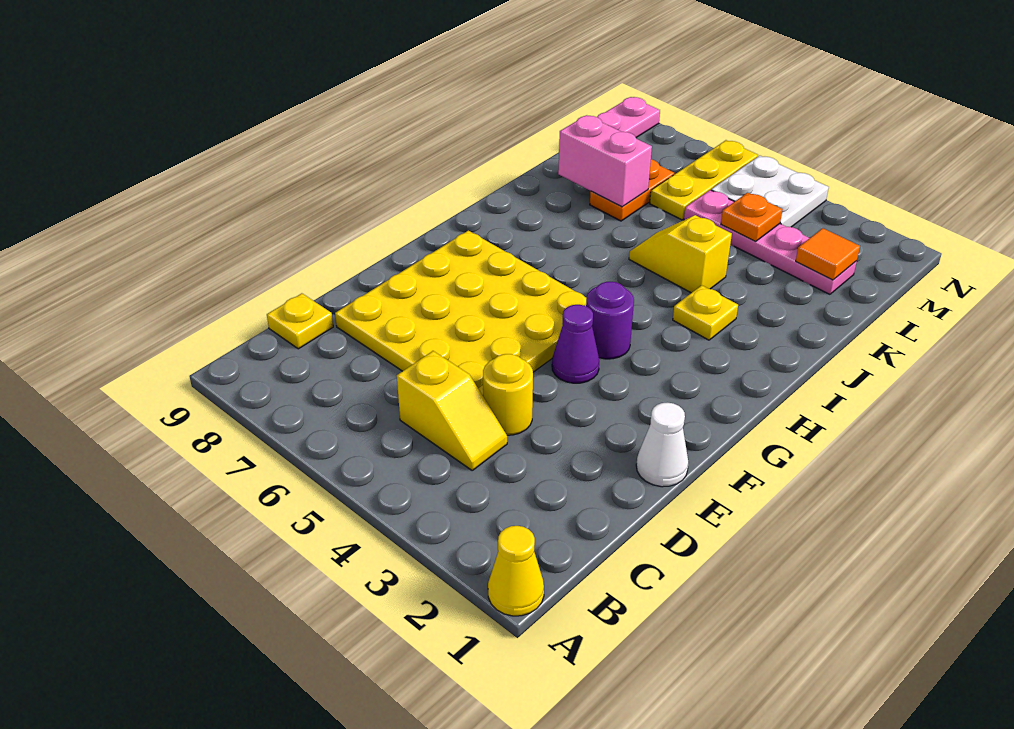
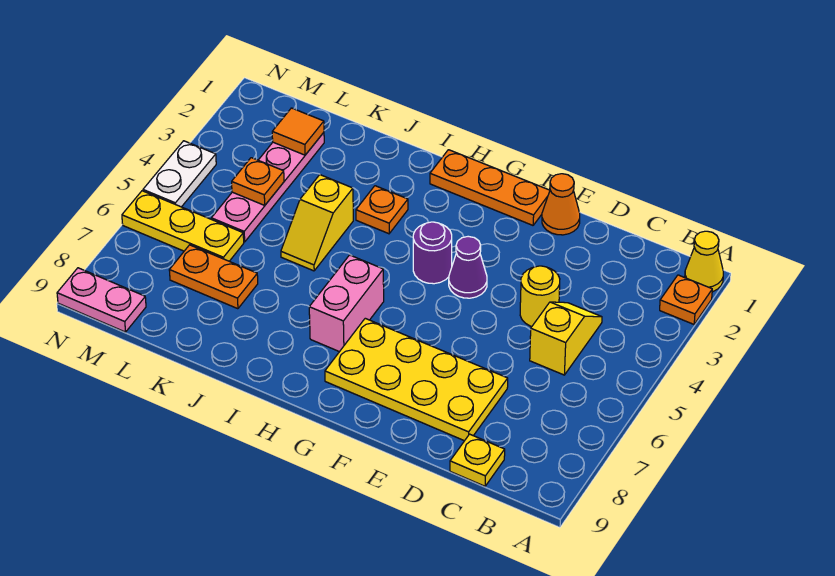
none -> orange 1x1 plate [660,275,712,324]
yellow 4x4 plate [335,231,587,396] -> yellow 2x4 plate [325,318,508,441]
white 1x1 cone [636,403,689,487] -> orange 1x1 cone [542,174,580,235]
none -> orange 1x3 plate [430,150,550,225]
yellow 1x1 plate [673,285,738,340] -> orange 1x1 plate [356,186,408,234]
pink 1x2 brick [558,115,652,207] -> pink 1x2 brick moved to [309,255,384,352]
white 2x2 plate [711,156,829,227] -> white 1x2 plate [143,141,216,207]

